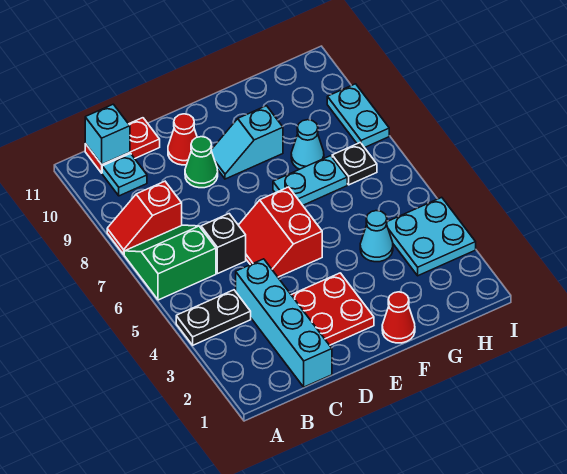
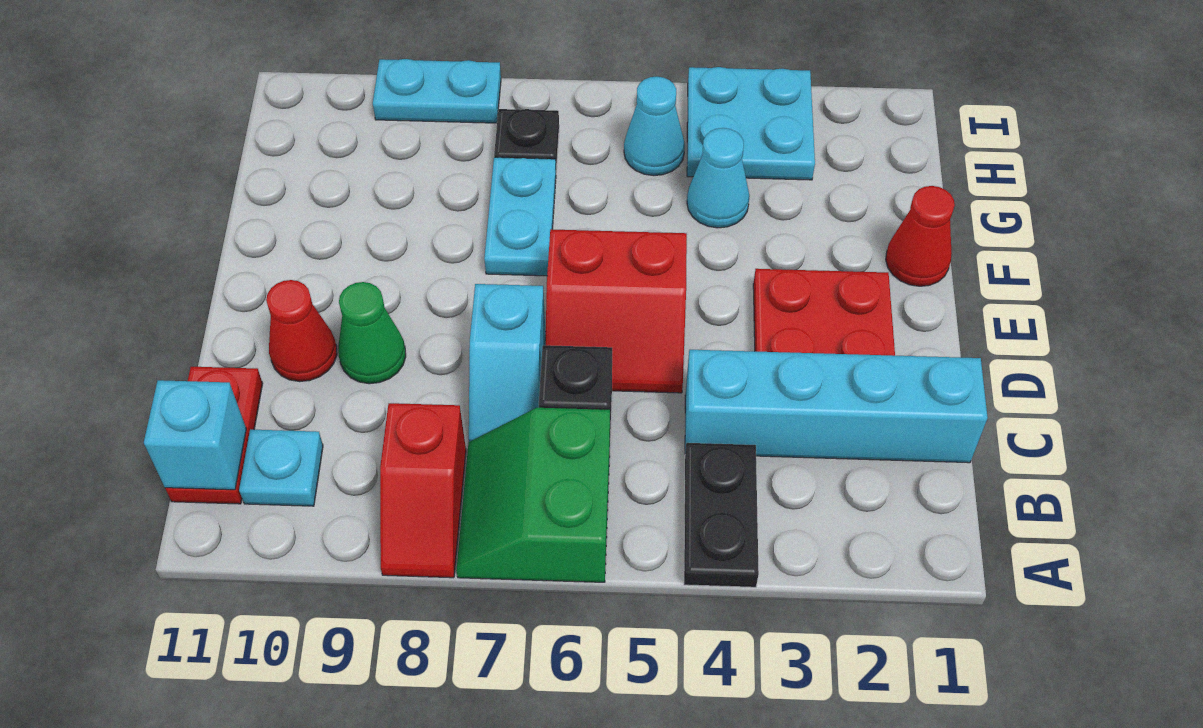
cyan 1x2 slope [211,106,283,179] -> cyan 1x2 slope moved to [469,284,546,442]
cyan 1x1 cone [291,120,324,169] -> cyan 1x1 cone moved to [624,76,685,176]

